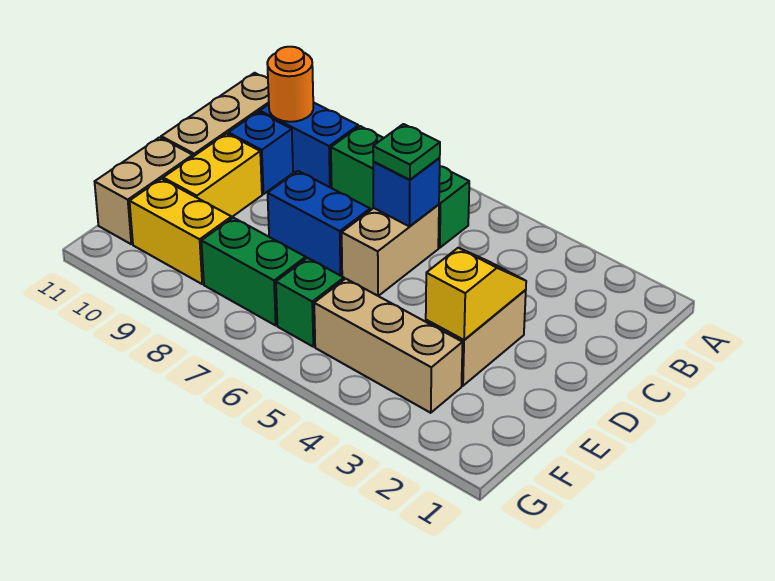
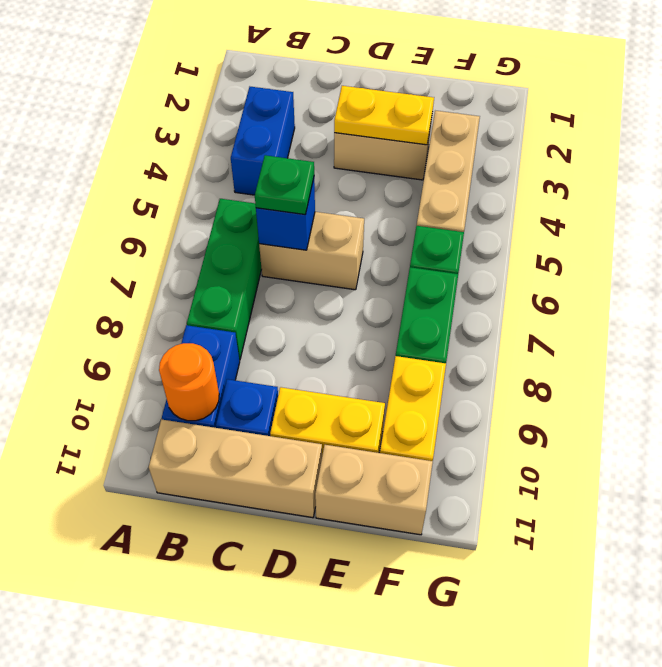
yellow 1x2 slope [426,248,526,340] -> yellow 1x2 plate [334,86,434,145]
blue 1x2 brick [268,171,370,276] -> blue 1x2 brick moved to [231,87,295,195]

